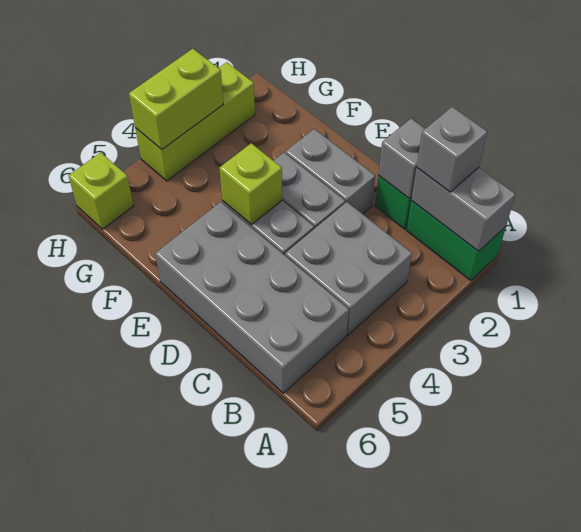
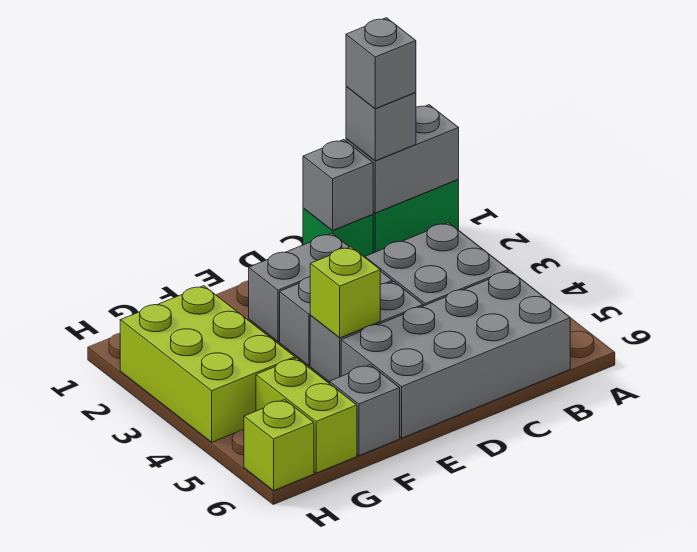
none -> grey 1x1 brick [346,18,416,109]
none -> grey 1x1 brick [330,365,400,456]
lime 1x3 brick [135,62,255,181] -> lime 2x3 brick [120,286,295,442]
lime 1x2 brick [129,49,223,149] -> lime 1x2 brick moved to [256,358,357,473]

